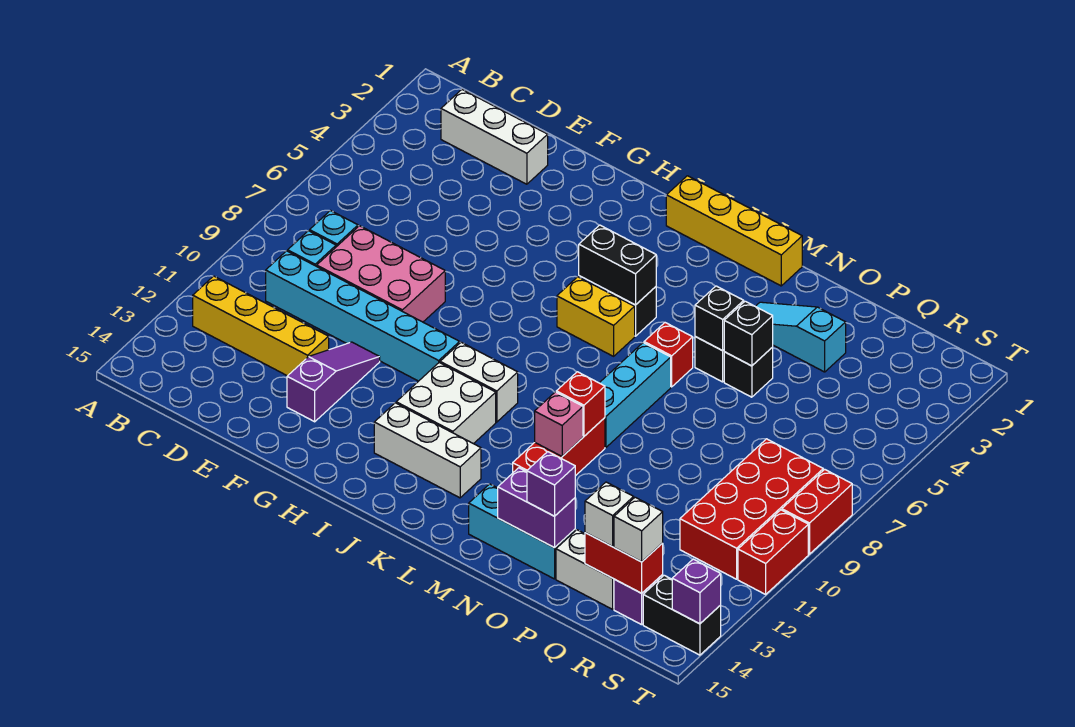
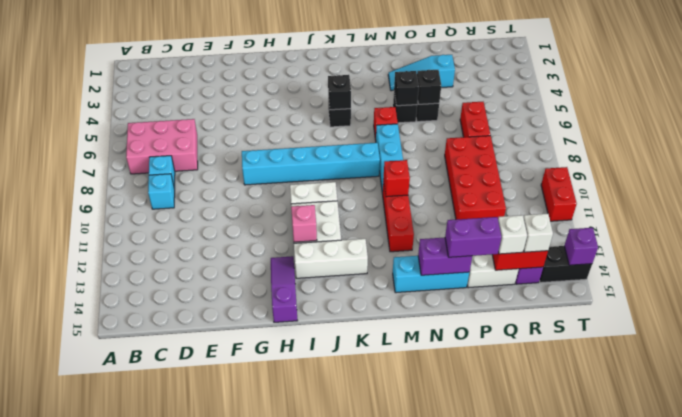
yellow 1x4 brick [193,276,329,376] -> none
white 1x3 brick [441,90,548,184] -> none
cyan 1x6 brick [266,251,460,381] -> cyan 1x6 brick moved to [242,143,380,185]
pink 2x3 brick [317,226,445,322] -> pink 2x3 brick moved to [126,119,198,174]
purple 1x3 slope [287,342,380,422] -> purple 1x3 slope moved to [271,256,298,322]
yellow 1x4 brick [666,176,802,286] -> none
black 1x2 brick [579,225,656,305] -> black 1x1 brick [328,75,351,110]
yellow 1x2 brick [557,277,635,356] -> none
pink 1x1 brick [535,392,583,456] -> pink 1x1 brick moved to [291,205,317,242]
purple 1x1 brick [527,452,575,516] -> purple 1x2 brick [445,217,501,257]
red 2x4 brick [680,439,823,579] -> red 2x4 brick moved to [445,136,506,220]
red 1x2 brick [782,469,852,554] -> red 1x2 brick moved to [460,102,490,137]

